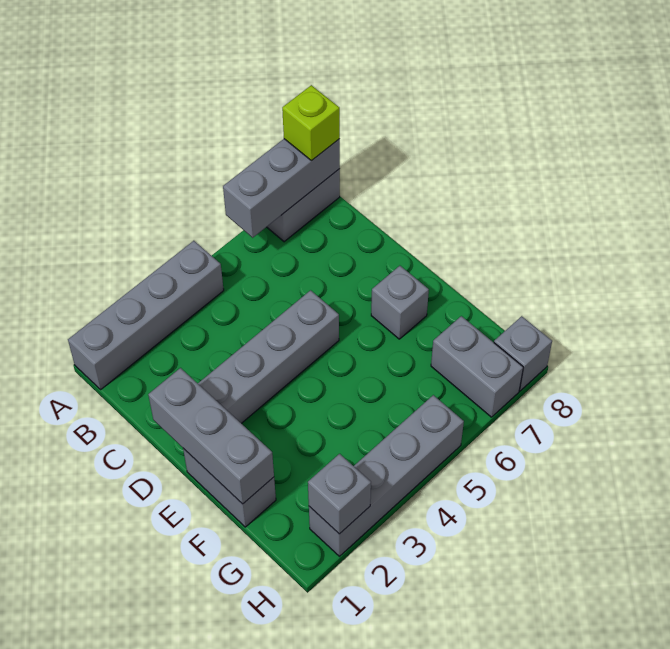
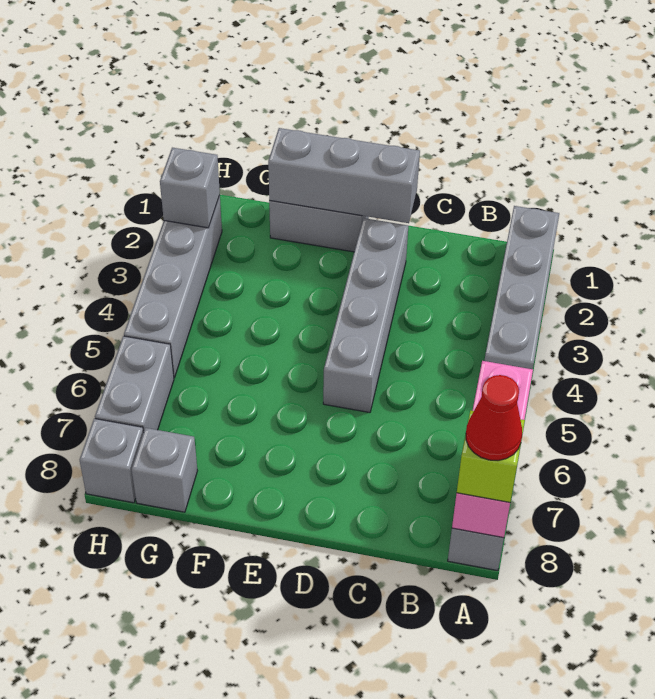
grey 1x3 brick [223,139,340,238] -> pink 1x3 brick [452,361,533,538]
none -> red 1x1 cone [466,375,523,460]
grey 1x1 brick [371,266,429,339] -> grey 1x1 brick moved to [132,428,197,512]
grey 1x2 brick [431,316,523,417] -> grey 1x2 brick turned to [95,336,174,432]

